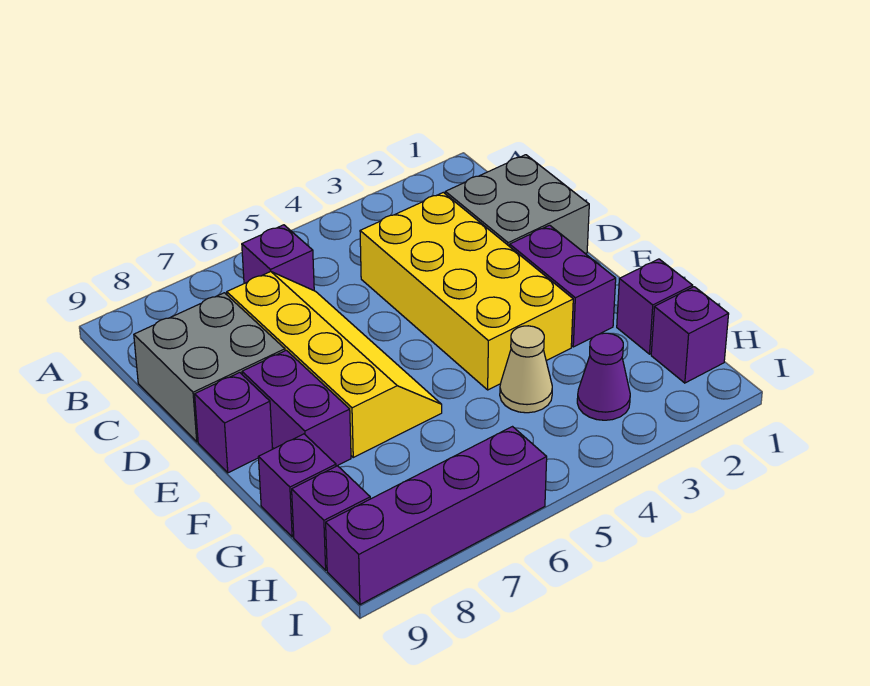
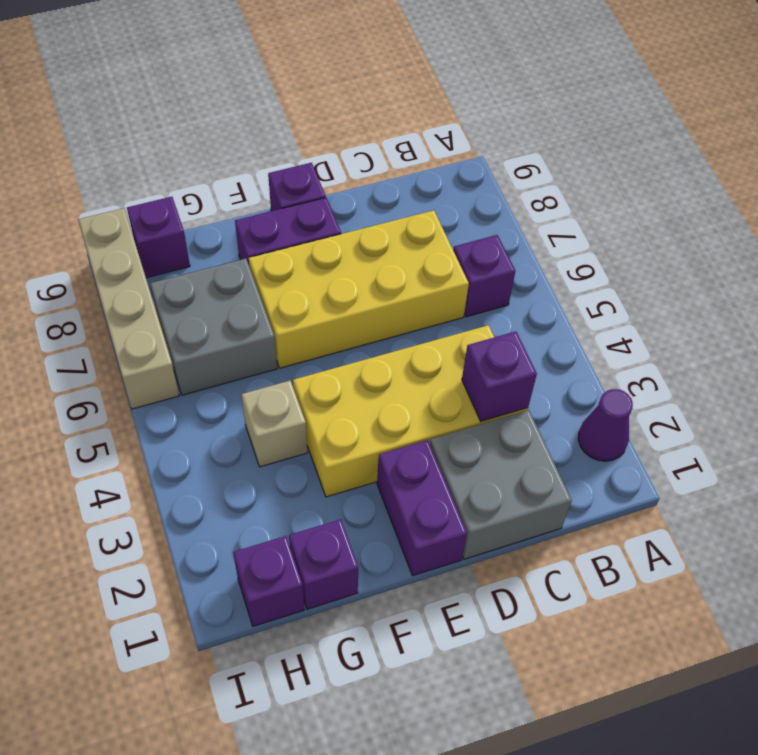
yellow 2x4 slope [227,272,442,457] -> yellow 2x4 brick [249,210,469,368]
grey 2x2 brick [134,293,285,442] -> grey 2x2 brick moved to [150,259,277,395]
purple 1x2 brick [510,225,616,347] -> purple 1x2 brick turned to [377,440,467,575]
tan 1x1 cone [500,326,552,413] -> tan 1x1 brick [241,381,307,467]
purple 1x1 brick [258,434,336,537] -> purple 1x1 brick moved to [462,332,537,421]
purple 1x1 cone [577,333,630,420] -> purple 1x1 cone moved to [578,389,633,461]
purple 1x4 brick [326,427,547,605] -> tan 1x4 brick [78,208,179,409]

